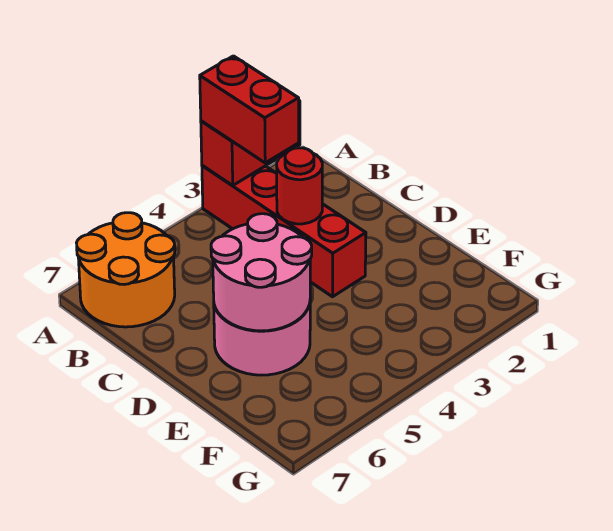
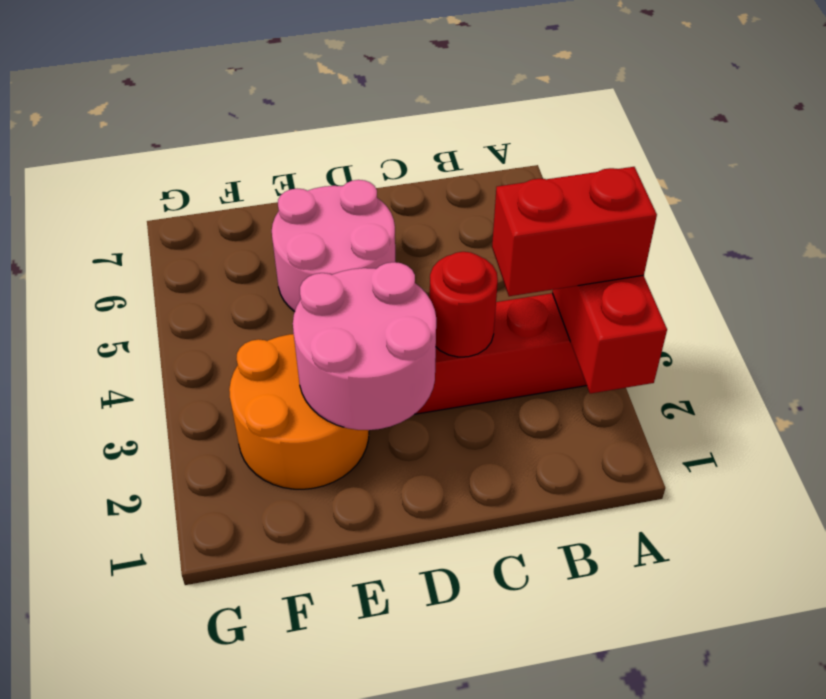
orange 2x2 round brick [77,213,175,327] -> orange 2x2 round brick moved to [229,334,369,489]
pink 2x2 round brick [211,214,312,331] -> pink 2x2 round brick moved to [293,262,436,430]

